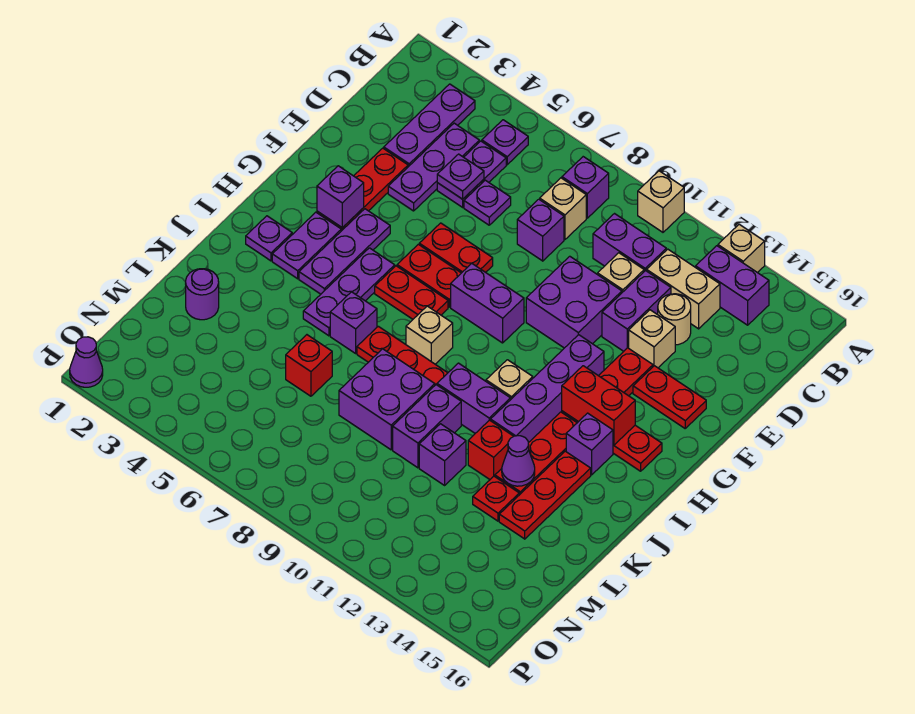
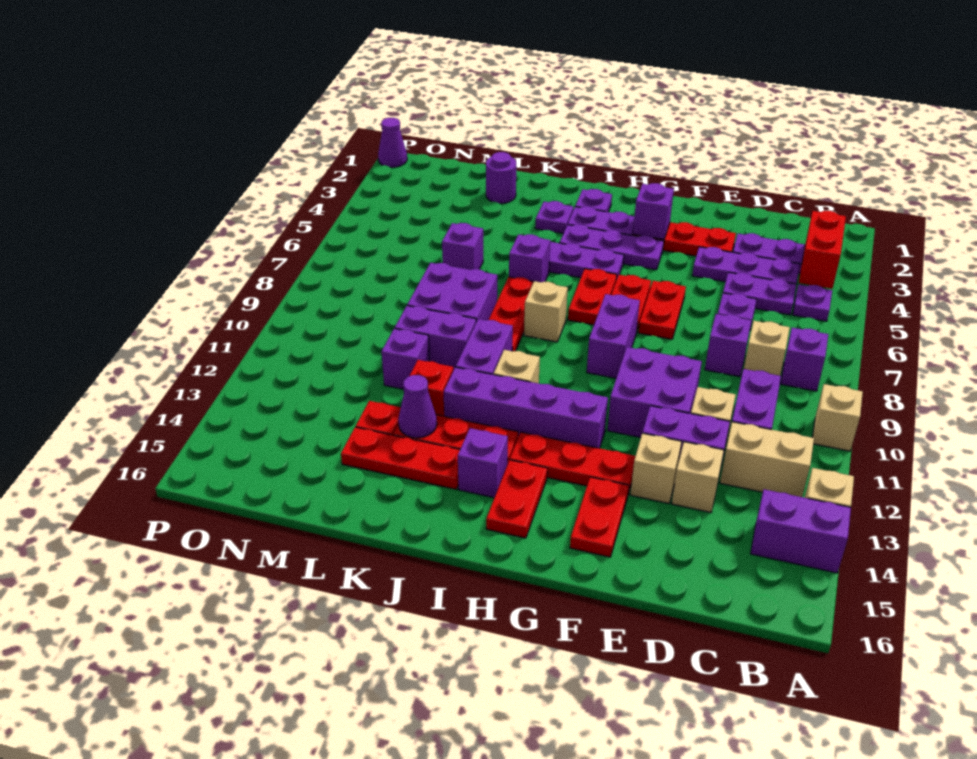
purple 1x2 brick [696,246,769,325] -> purple 1x2 brick turned to [751,489,851,573]
tan 1x2 brick [647,249,720,329] -> tan 1x2 brick turned to [720,422,814,497]
purple 1x1 plate [437,154,484,199] -> purple 1x1 plate moved to [535,201,573,233]
tan 1x1 round brick [658,294,691,345] -> tan 1x1 brick [672,442,724,512]
red 1x2 brick [562,366,635,445] -> red 1x2 brick moved to [799,211,846,289]
red 1x1 brick [286,335,332,396] -> purple 1x1 brick [442,223,483,270]

